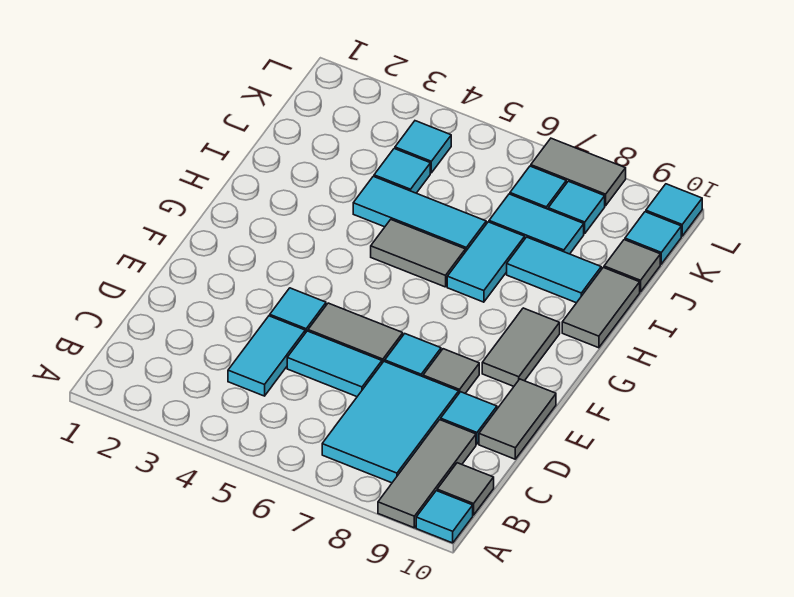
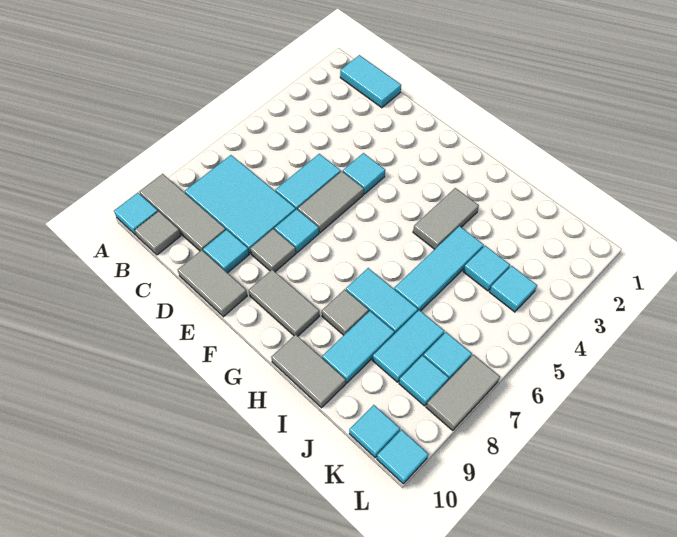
cyan 1x2 tile [228,316,305,396] -> cyan 1x2 tile moved to [340,55,401,108]
grey 1x2 tile [371,220,465,287] -> grey 1x2 tile moved to [413,188,479,249]
grey 1x1 tile [604,240,660,292] -> grey 1x1 tile moved to [322,289,369,335]

